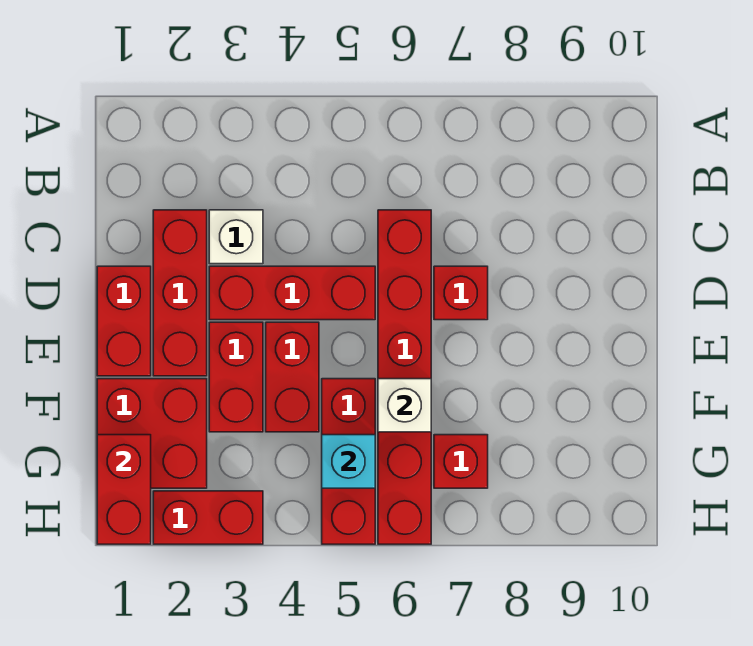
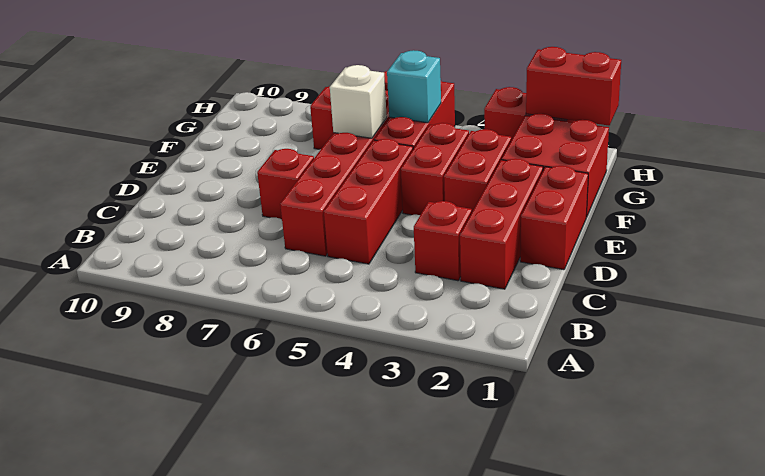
white 1x1 brick [209,210,263,264] -> red 1x1 brick [414,201,472,281]
red 1x3 brick [209,266,375,320] -> red 1x3 brick turned to [324,139,413,264]
red 1x2 brick [97,435,151,544] -> red 1x2 brick turned to [526,47,621,126]

